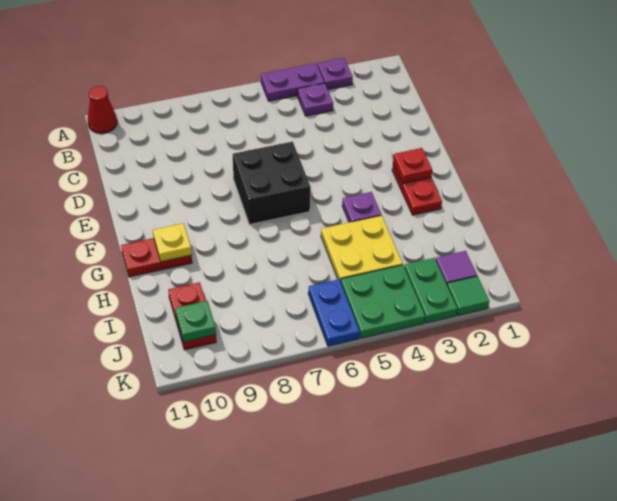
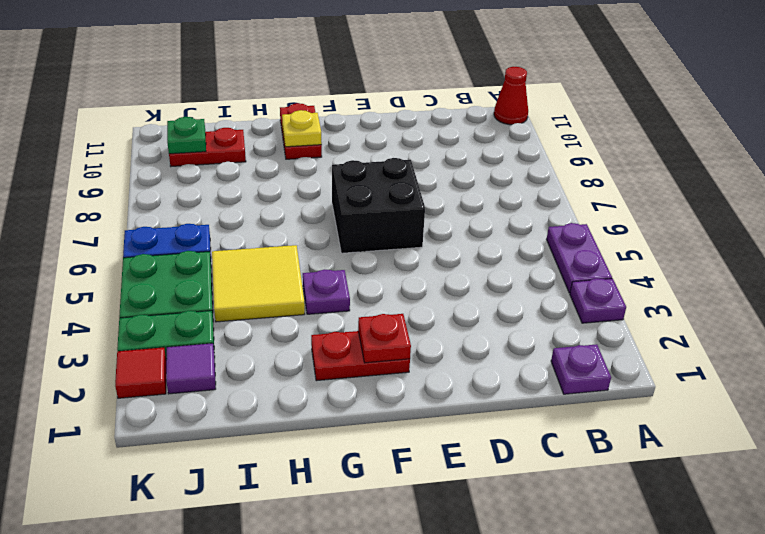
purple 1x1 plate [297,83,333,116] -> purple 1x1 plate moved to [551,344,611,394]
yellow 2x2 plate [321,215,403,282] -> yellow 2x2 tile [212,245,305,322]
green 1x1 tile [447,276,489,316] -> red 1x1 tile [115,347,166,398]

